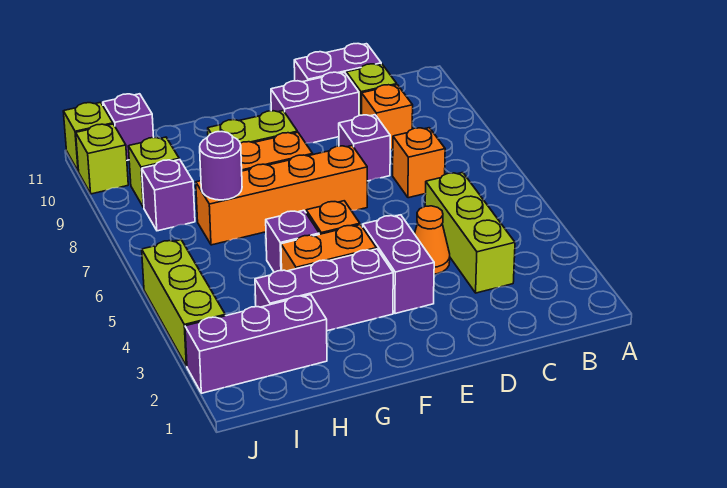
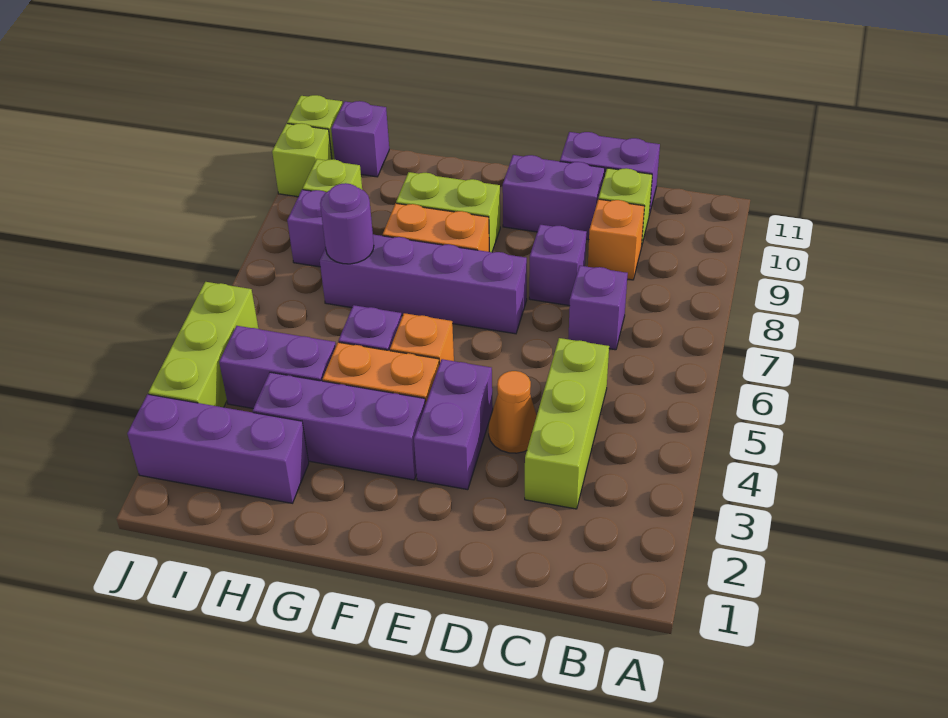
orange 1x1 brick [393,128,445,198] -> purple 1x1 brick [568,266,628,350]
orange 1x4 brick [196,146,367,245] -> purple 1x4 brick [320,234,527,334]
none -> purple 1x2 brick [219,326,336,408]

